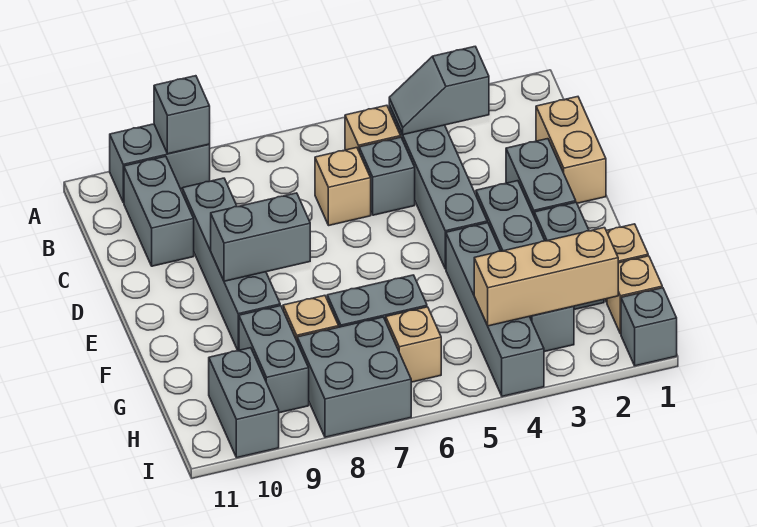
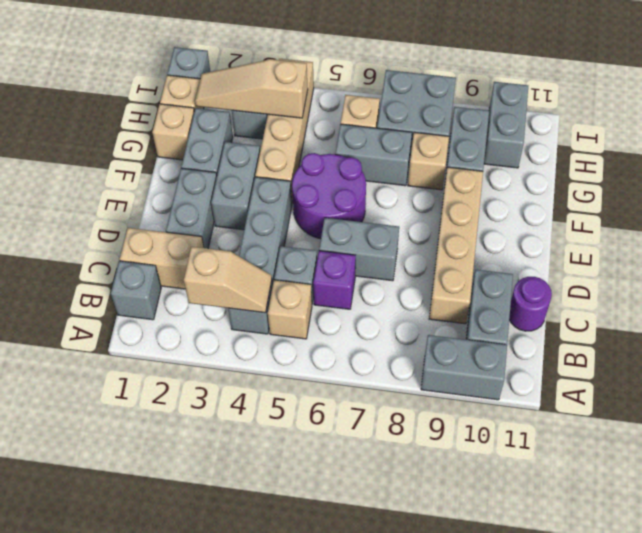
grey 1x1 brick [154,76,210,154] -> grey 1x1 brick moved to [111,261,161,320]
grey 1x2 slope [389,46,489,135] -> tan 1x2 slope [184,247,272,313]
tan 1x2 brick [536,97,606,203] -> tan 1x2 brick turned to [120,228,204,289]
tan 1x1 brick [315,148,371,225] -> purple 1x1 brick [313,251,356,309]
grey 1x4 brick [182,178,280,350] -> tan 1x4 brick [429,167,483,324]
none -> purple 1x1 round brick [509,277,552,331]
none -> purple 2x2 round brick [292,153,366,239]
grey 1x2 brick [211,193,310,281] -> grey 1x2 brick moved to [319,218,399,281]
grey 1x4 brick [446,223,544,396] -> tan 1x4 brick [255,59,314,202]
tan 1x3 brick [474,228,618,326] -> tan 1x3 slope [195,59,308,118]

